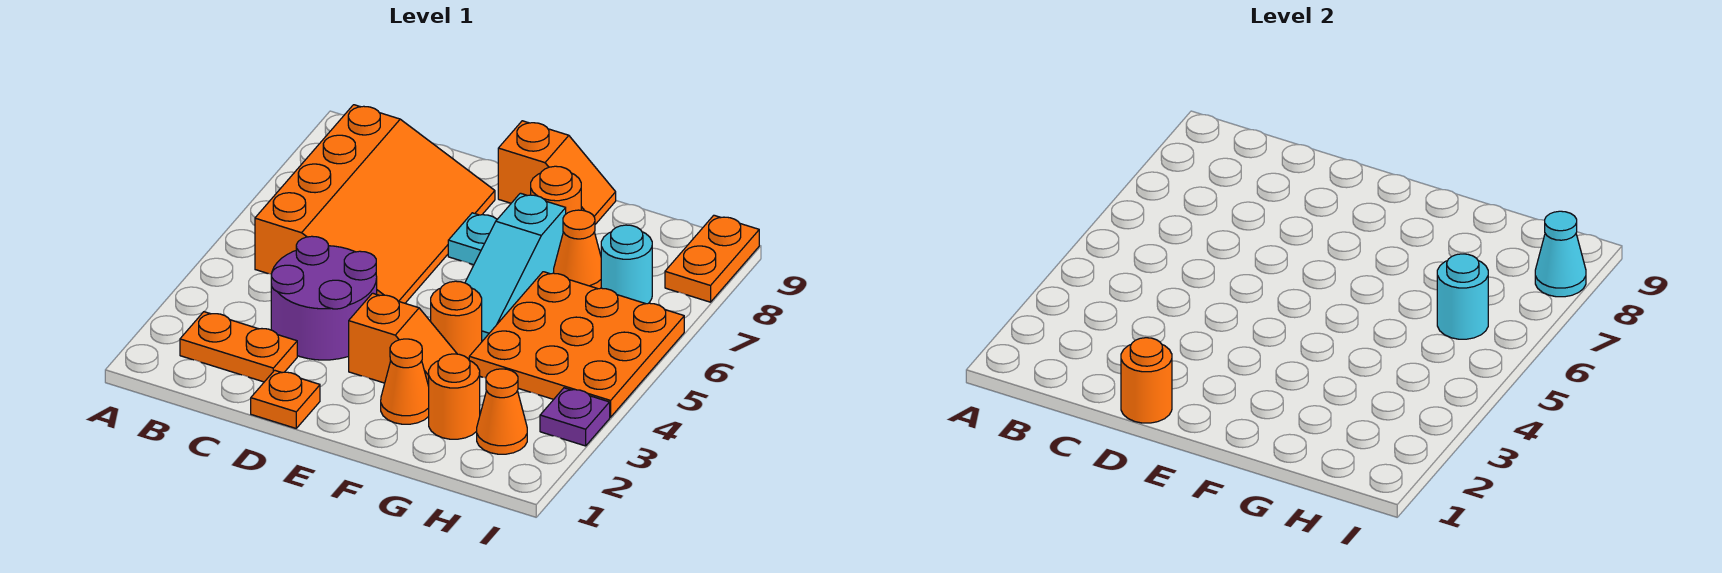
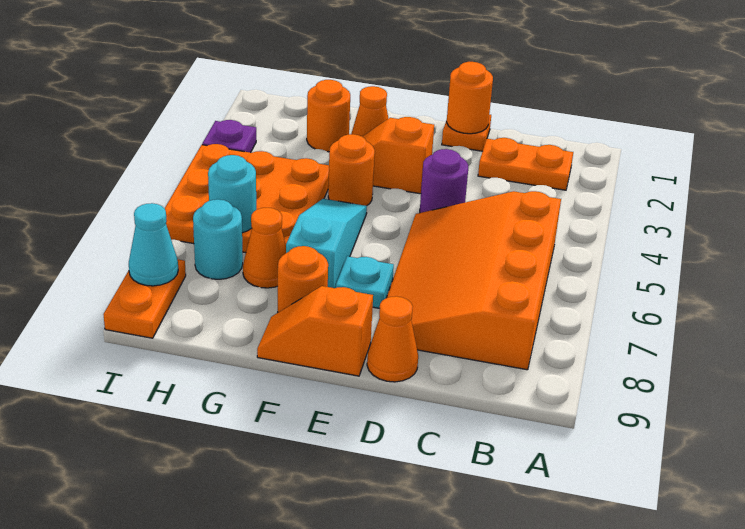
purple 2x2 round brick [271,236,377,360] -> purple 1x1 round brick [420,149,468,213]
orange 1x1 cone [477,369,527,454] -> orange 1x1 cone moved to [367,296,418,382]

